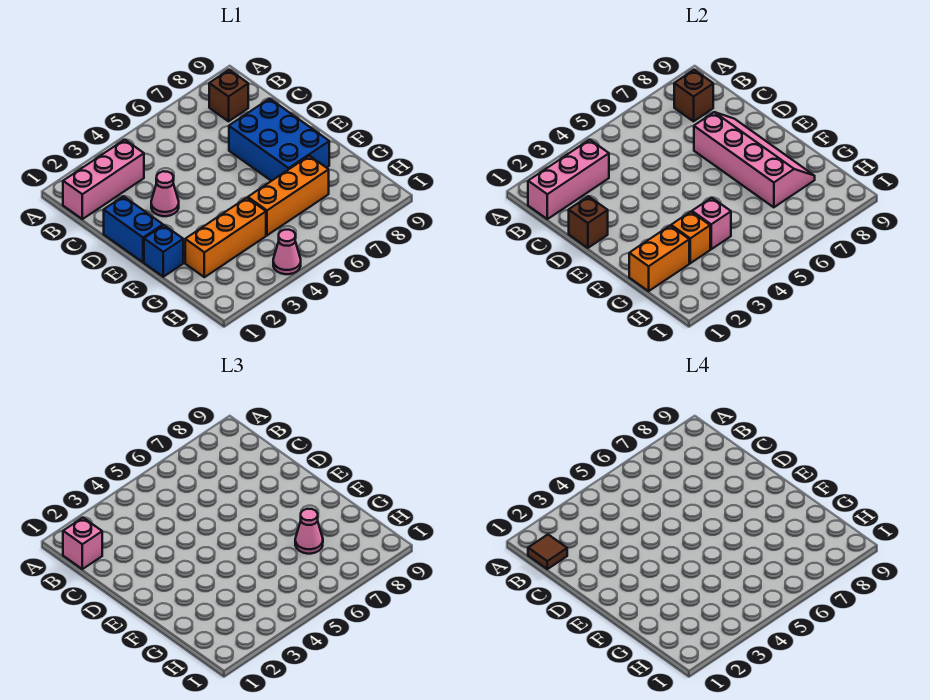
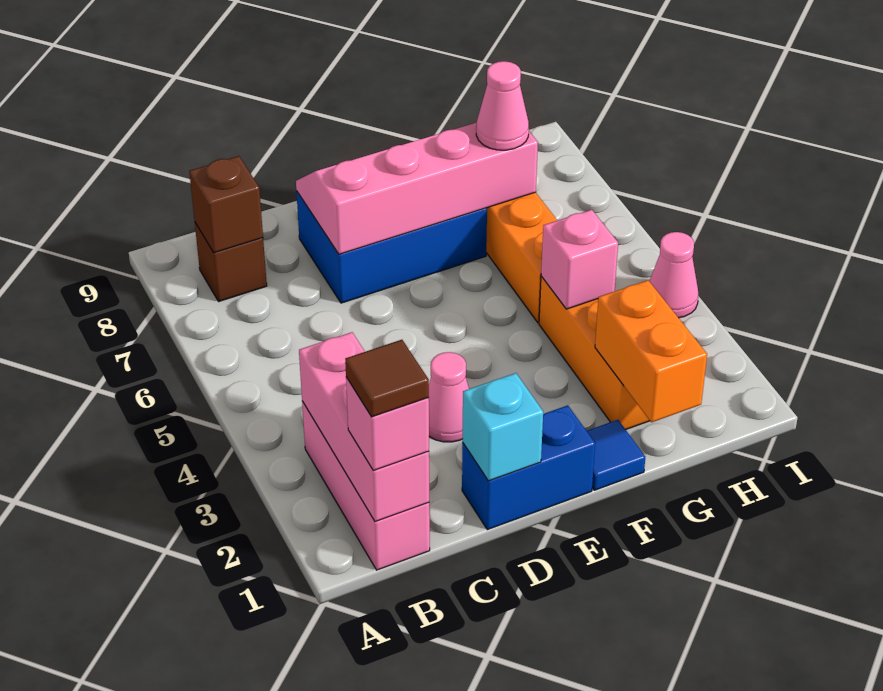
brown 1x1 brick [569,196,608,248] -> cyan 1x1 brick [462,373,543,481]
blue 1x1 brick [144,225,183,277] -> blue 1x1 tile [587,420,645,490]
orange 1x1 brick [671,212,710,263] -> none

